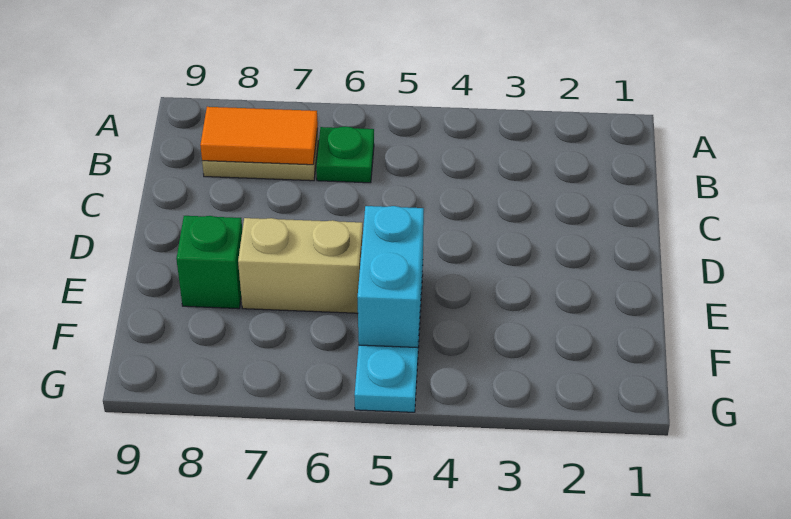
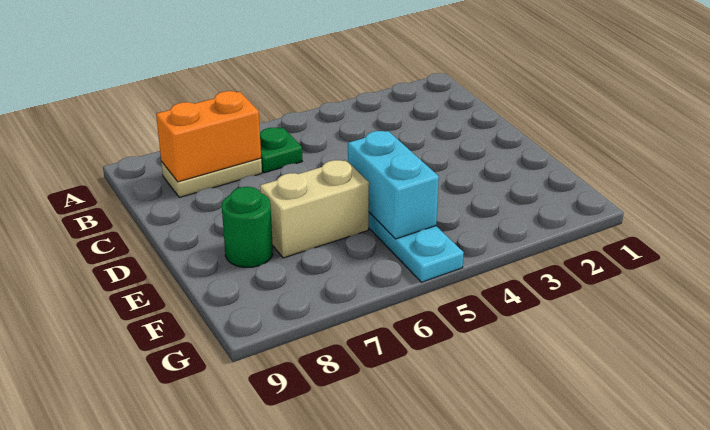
orange 1x2 tile [200,107,318,165] -> orange 1x2 brick [156,91,261,182]
green 1x1 brick [176,216,242,309] -> green 1x1 round brick [222,187,273,268]

